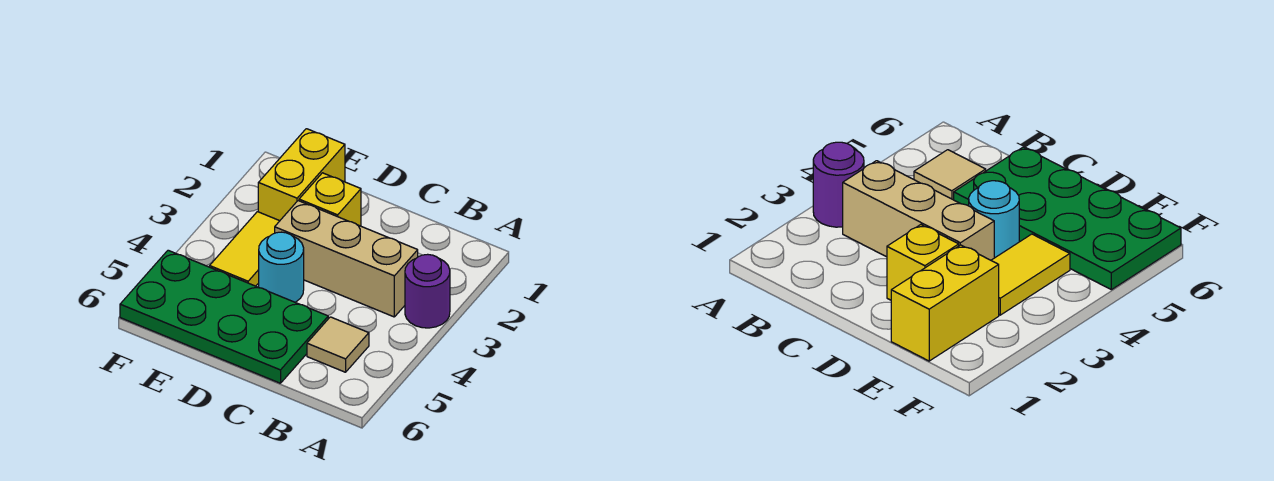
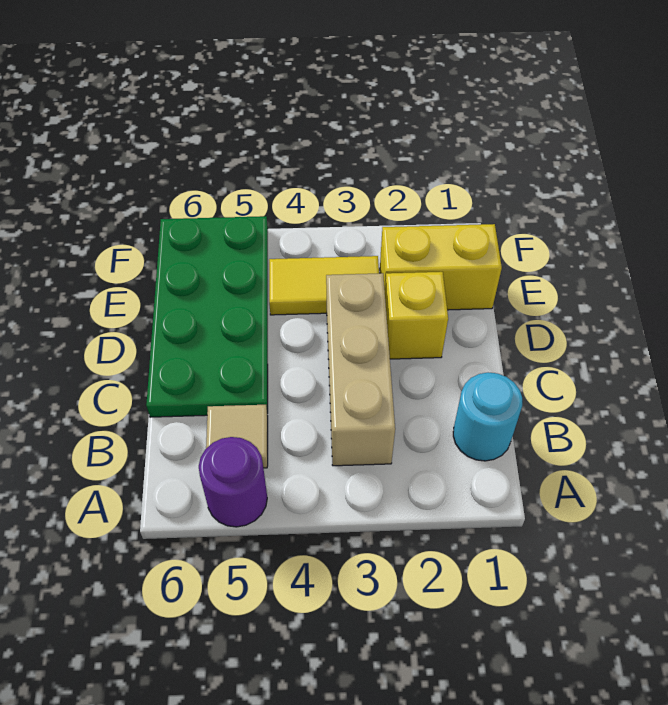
purple 1x1 round brick [405,254,450,328] -> purple 1x1 round brick moved to [199,437,267,527]
cyan 1x1 round brick [259,232,304,302] -> cyan 1x1 round brick moved to [453,372,522,461]

